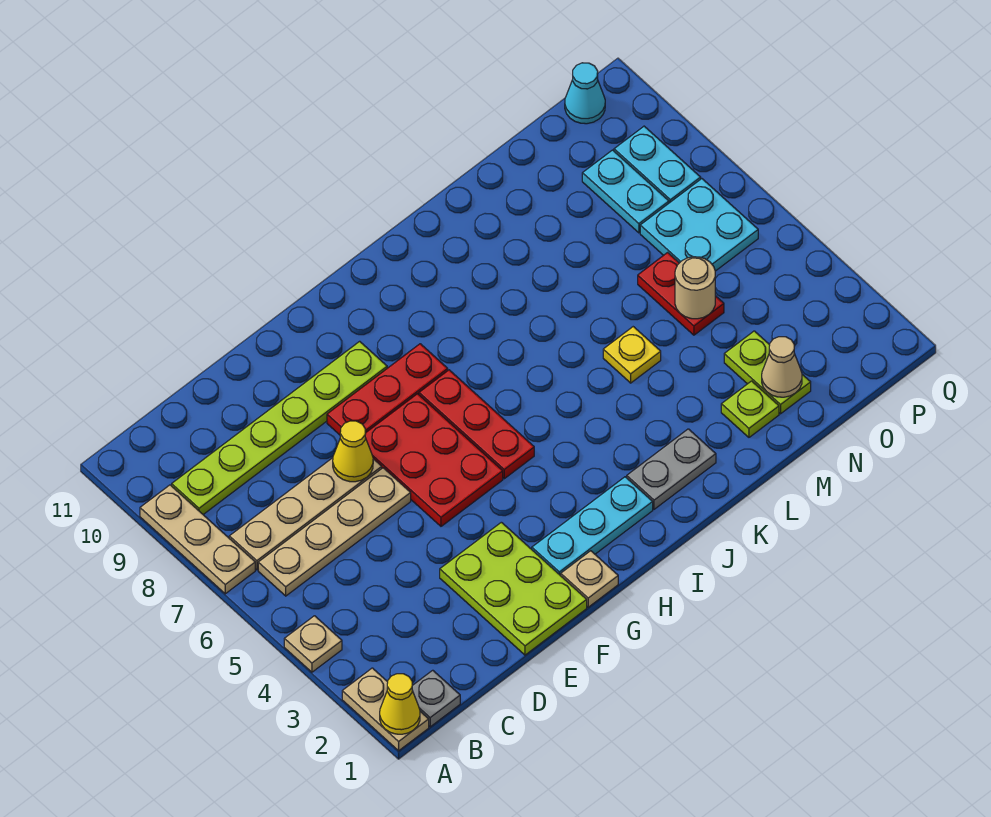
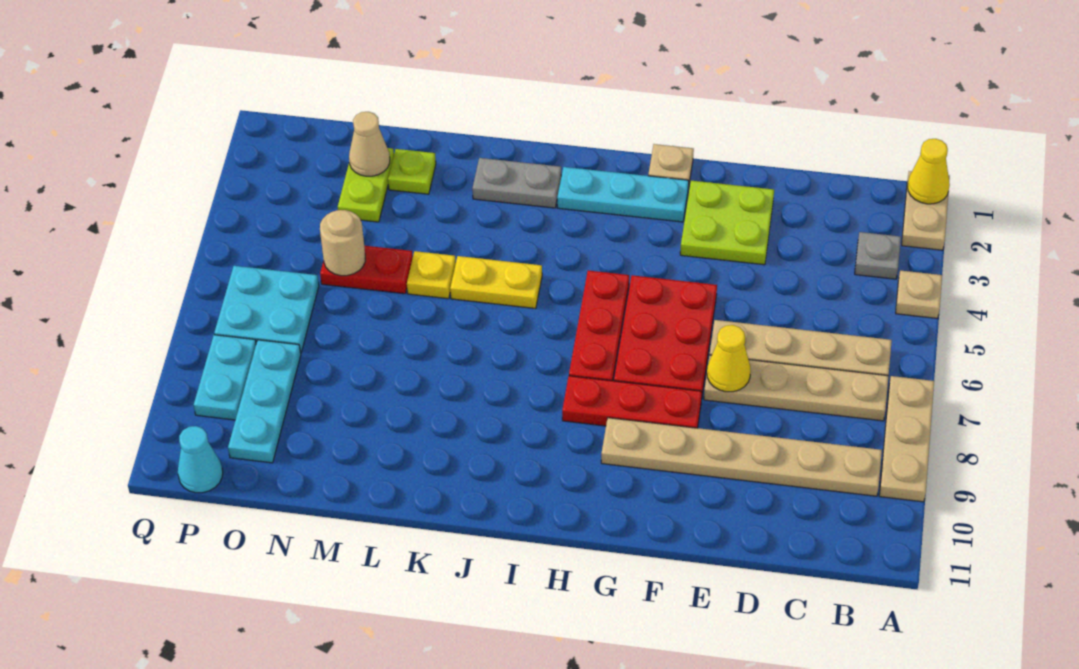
grey 1x1 plate [412,670,460,727] -> grey 1x1 plate moved to [855,232,901,279]
lime 1x6 plate [172,341,387,514] -> tan 1x6 plate [601,418,882,496]
lime 2x3 plate [440,522,587,655] -> lime 2x2 plate [680,181,774,265]
none -> yellow 1x2 plate [450,256,542,309]
red 1x2 plate [638,253,724,335] -> red 1x2 plate turned to [320,246,413,294]
cyan 1x2 plate [582,150,669,233] -> cyan 1x3 plate [228,340,301,463]

